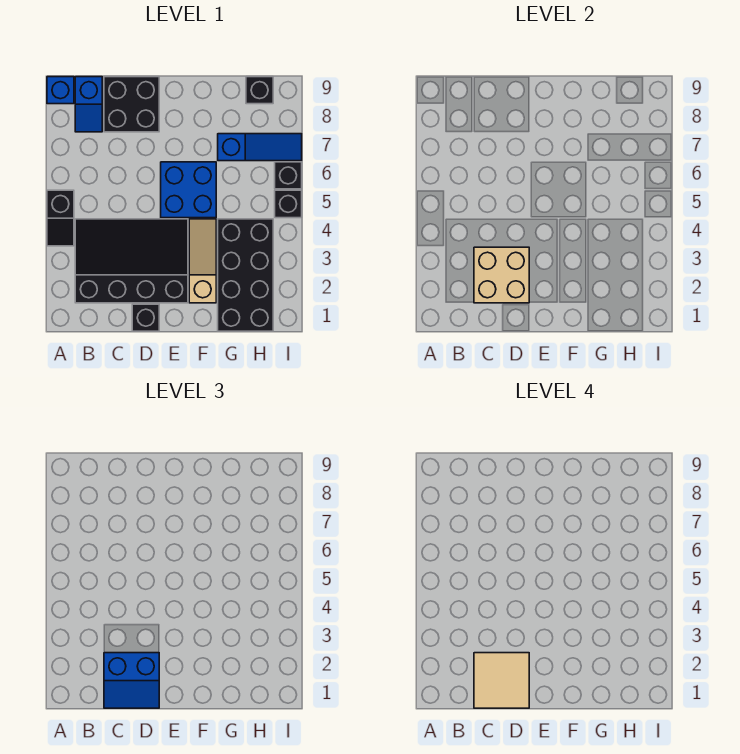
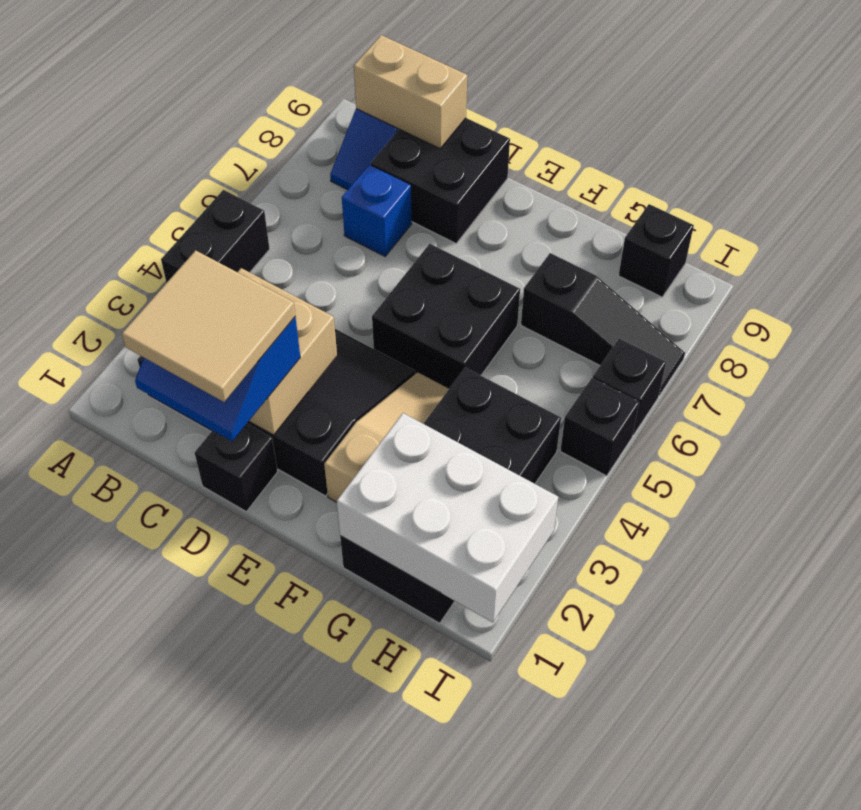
black 1x2 slope [47,190,74,246] -> black 1x2 brick [161,190,270,283]
blue 1x1 brick [47,77,74,104] -> blue 1x1 brick moved to [342,165,412,256]
none -> tan 1x2 brick [354,35,467,148]
blue 2x2 brick [161,162,216,218] -> black 2x2 brick [372,244,520,389]
none -> white 2x3 brick [337,413,558,622]
blue 1x3 slope [218,134,302,161] -> black 1x3 slope [521,253,685,396]

